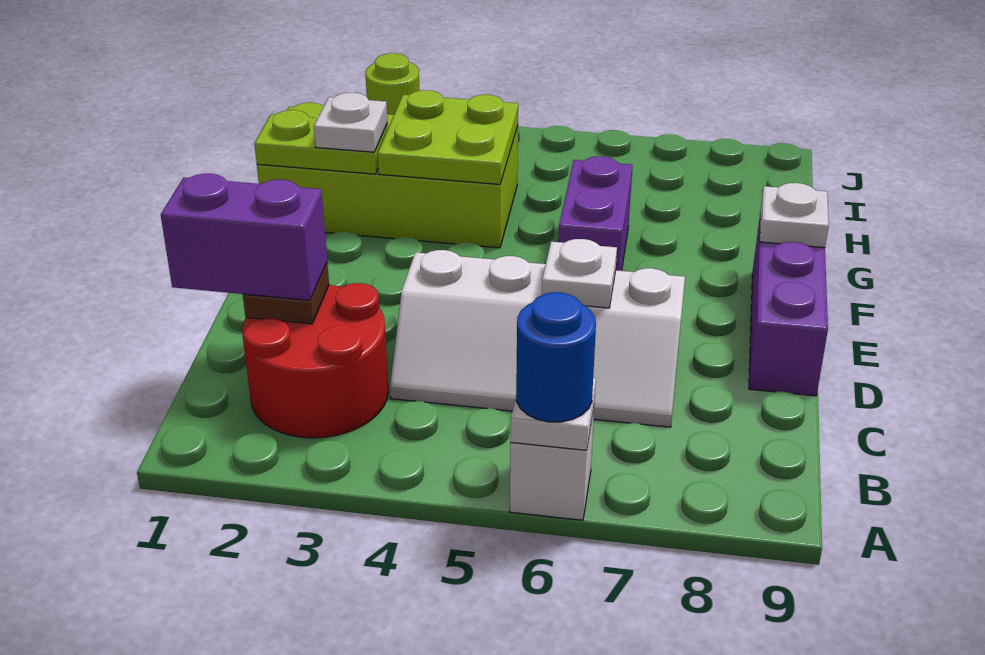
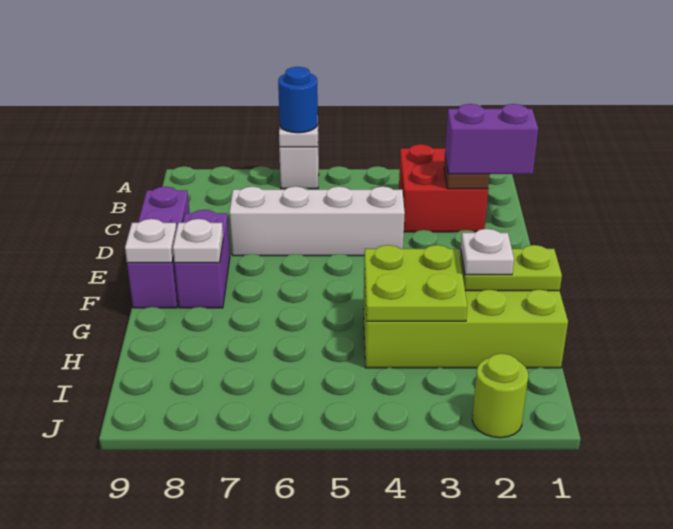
red 2x2 round brick [242,283,388,438] -> red 2x2 brick [399,144,488,232]
white 1x1 plate [542,239,617,308] -> white 1x1 plate moved to [173,219,223,263]
purple 1x2 brick [558,156,633,271] -> purple 1x2 brick moved to [174,210,230,308]

